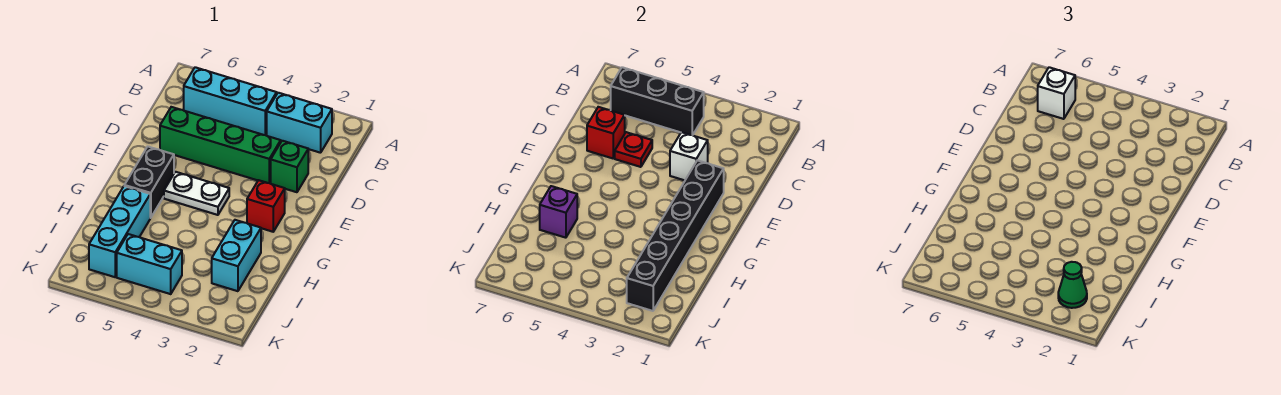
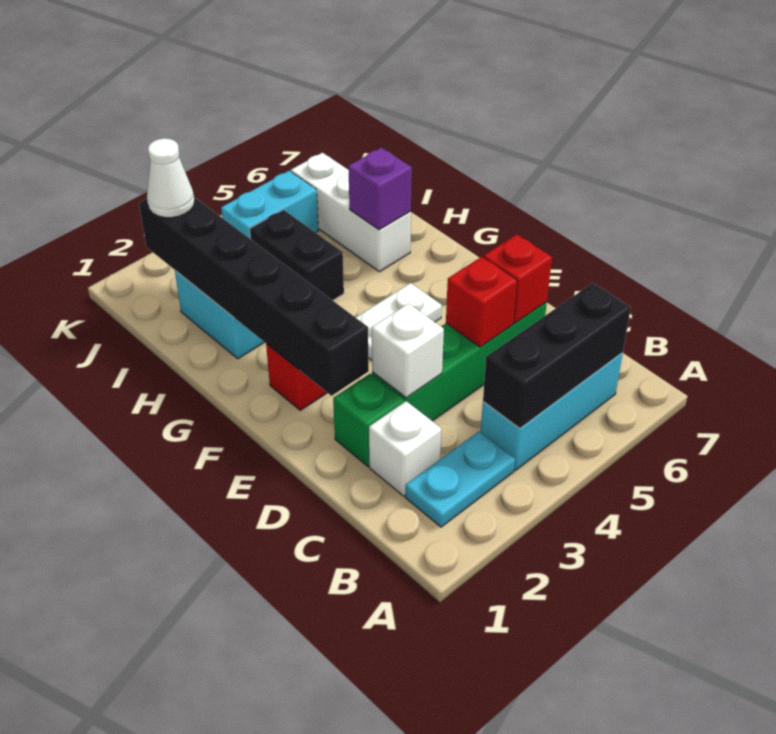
cyan 1x2 brick [267,93,332,153] -> cyan 1x2 plate [405,432,515,527]
white 1x1 brick [1038,67,1075,119] -> white 1x1 brick moved to [369,401,441,496]
red 1x1 plate [615,132,652,167] -> red 1x1 brick [446,257,517,347]
black 1x2 brick [124,147,174,218] -> black 1x2 brick moved to [250,210,344,300]
cyan 1x3 brick [89,186,150,277] -> white 1x3 brick [291,153,411,272]
green 1x1 cone [1058,262,1087,308] -> white 1x1 cone [147,138,195,218]

